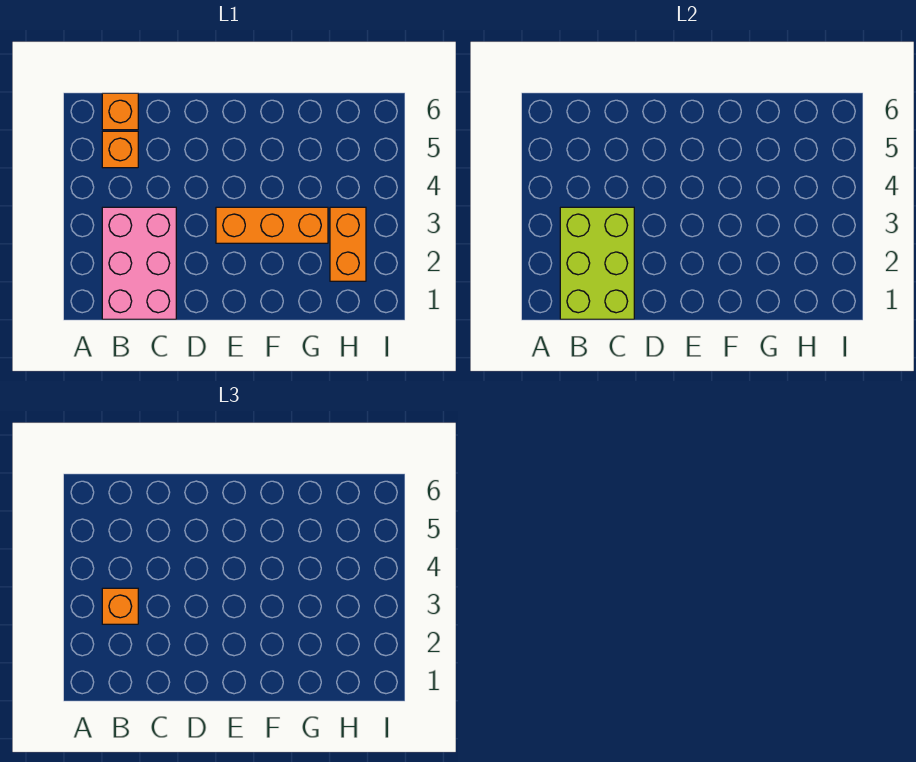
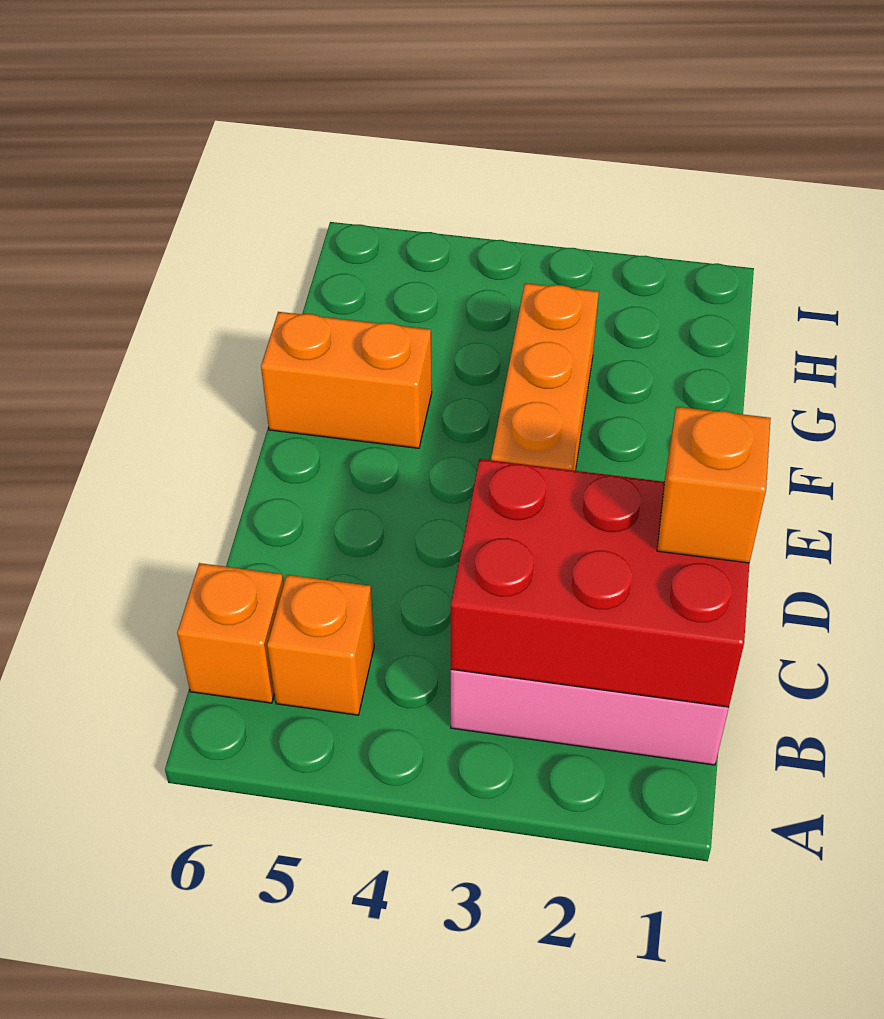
lime 2x3 brick [560,207,634,319] -> red 2x3 brick [451,459,749,707]
orange 1x1 brick [102,588,138,624] -> orange 1x1 brick moved to [657,407,771,563]
orange 1x2 brick [330,207,366,281] -> orange 1x2 brick moved to [261,312,432,448]

